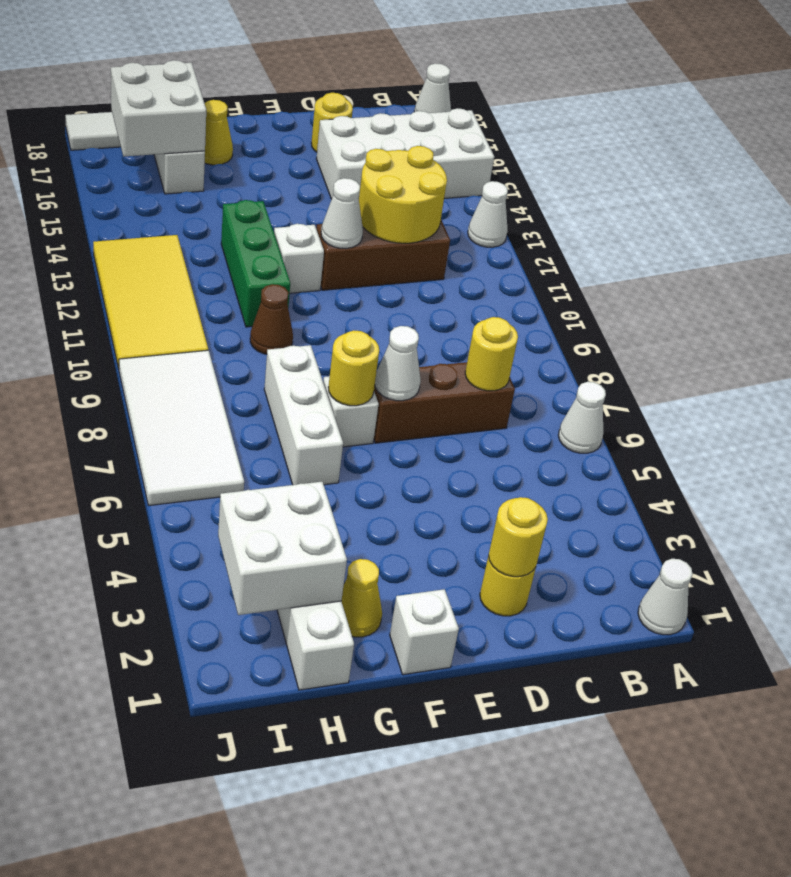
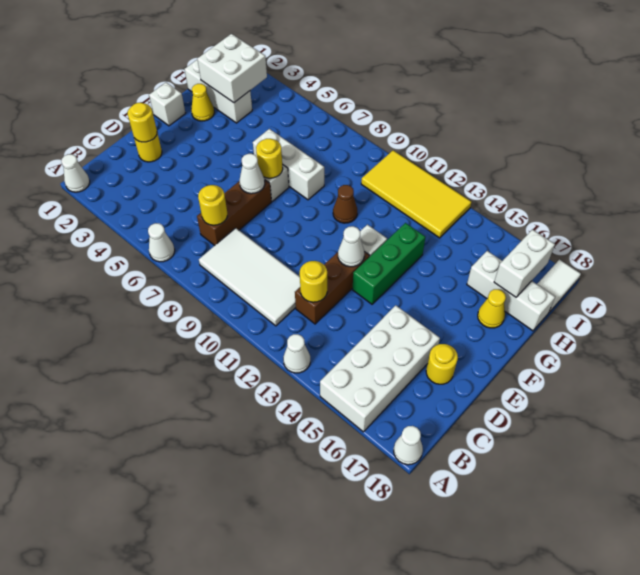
yellow 2x2 round brick [359,146,447,243] -> yellow 1x1 round brick [300,261,327,302]
green 1x3 brick [221,200,290,327] -> green 1x3 brick turned to [353,223,425,304]
white 2x2 brick [111,60,206,157] -> white 1x2 brick [494,230,555,297]
white 2x4 tile [119,350,244,506] -> white 2x4 tile moved to [199,228,300,326]

